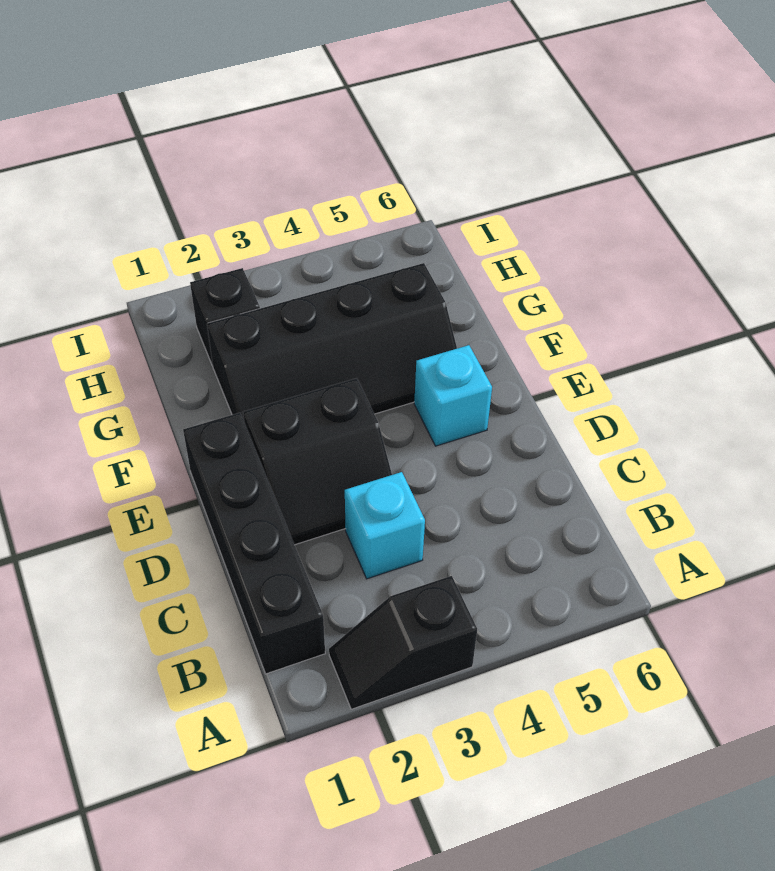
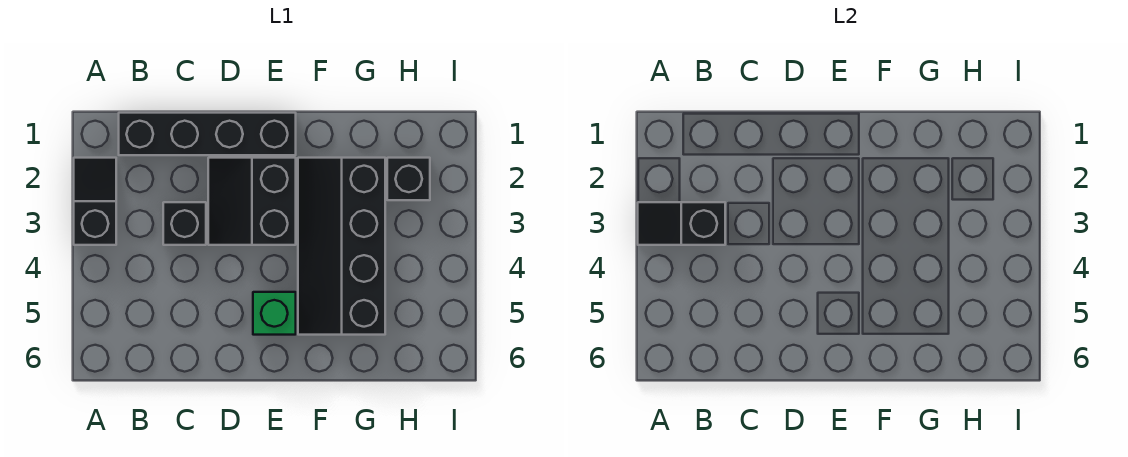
none -> black 1x2 slope [638,202,725,245]
cyan 1x1 brick [345,472,425,579] -> black 1x1 brick [163,202,206,245]
cyan 1x1 brick [414,345,492,446] -> green 1x1 brick [253,292,296,335]

